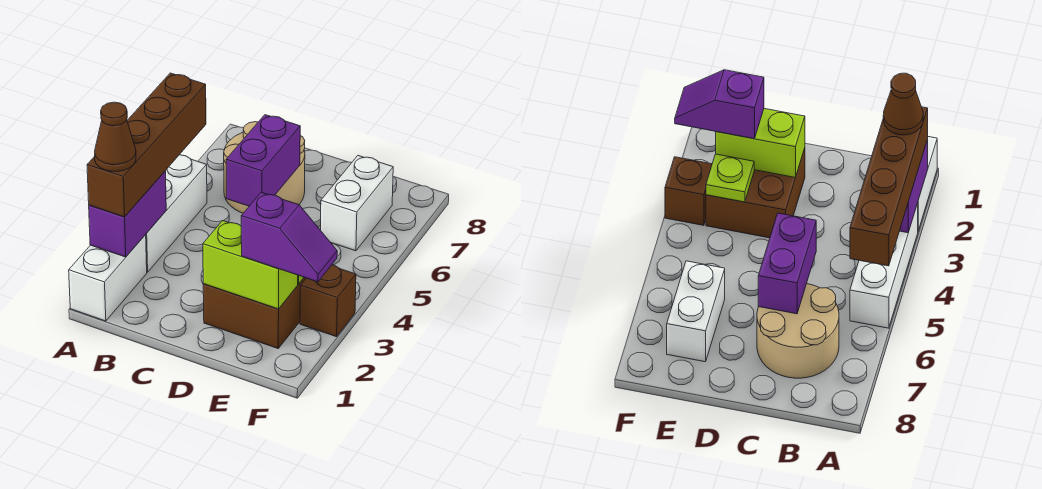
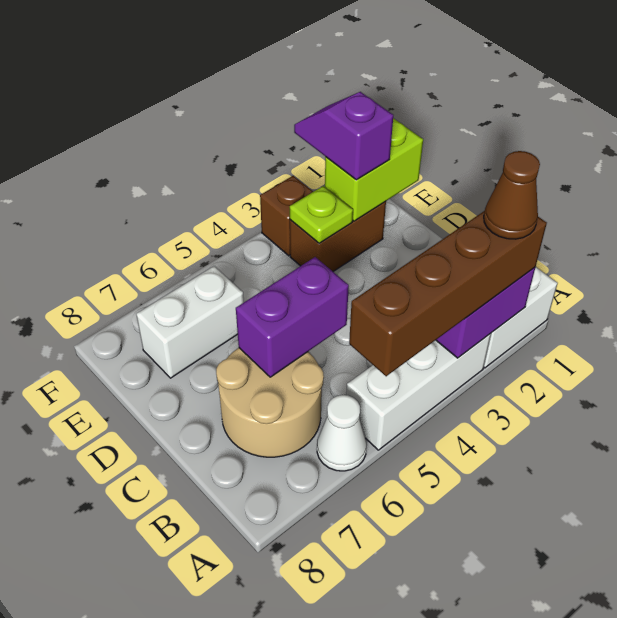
none -> white 1x1 cone [317,395,367,471]
brown 2x2 brick [203,277,306,348] -> brown 1x2 brick [290,201,386,271]
lime 1x2 brick [203,221,298,309] -> lime 1x2 brick turned to [325,118,423,221]

